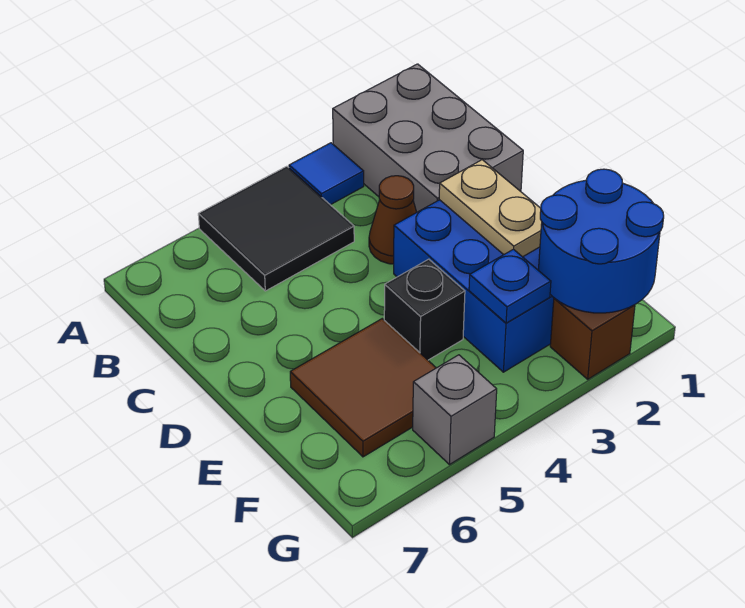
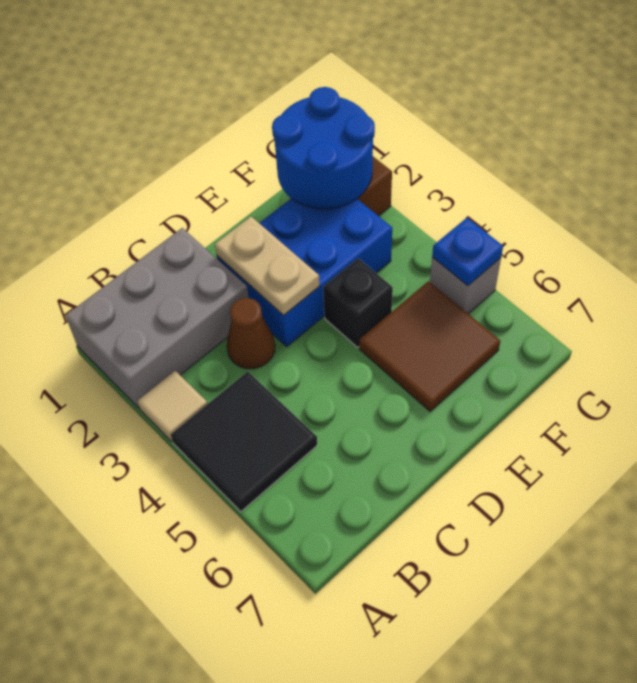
blue 1x1 tile [289,143,364,205] -> tan 1x1 tile [137,371,208,441]
tan 1x2 plate [439,160,542,257] -> tan 1x2 plate turned to [215,217,320,315]
blue 1x1 plate [469,249,551,323] -> blue 1x1 plate moved to [432,218,503,286]

